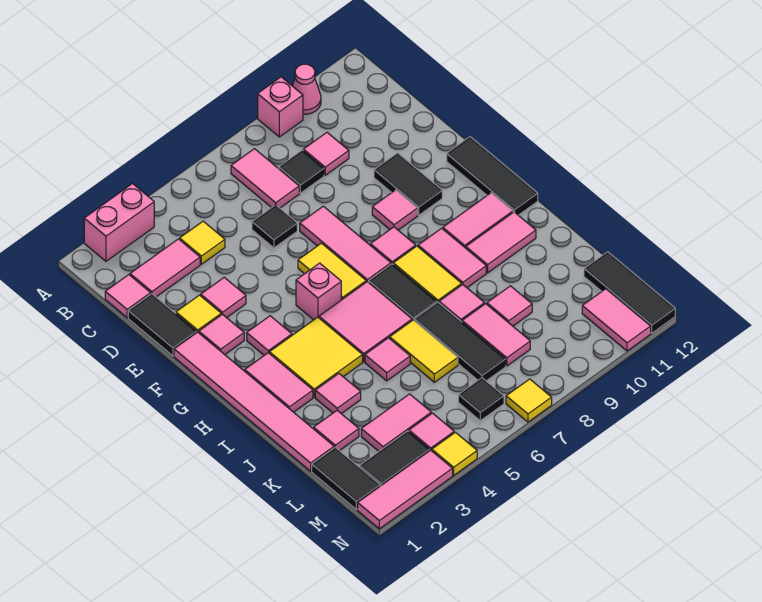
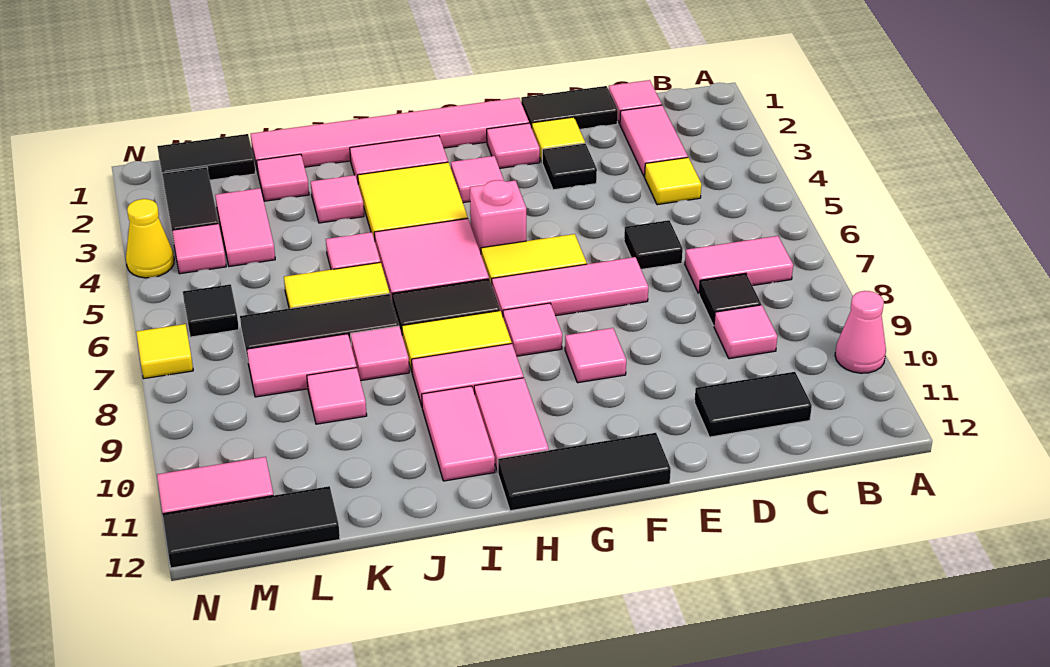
pink 1x2 brick [84,184,154,261] -> none
pink 1x1 brick [258,77,303,137] -> none
pink 1x1 tile [201,277,246,318] -> black 1x1 tile [542,143,597,190]
black 1x2 tile [374,153,442,215] -> black 1x2 tile moved to [694,372,812,437]
pink 1x3 tile [358,450,453,529] -> none
yellow 1x1 tile [432,432,477,475] -> yellow 1x1 cone [126,199,174,278]

